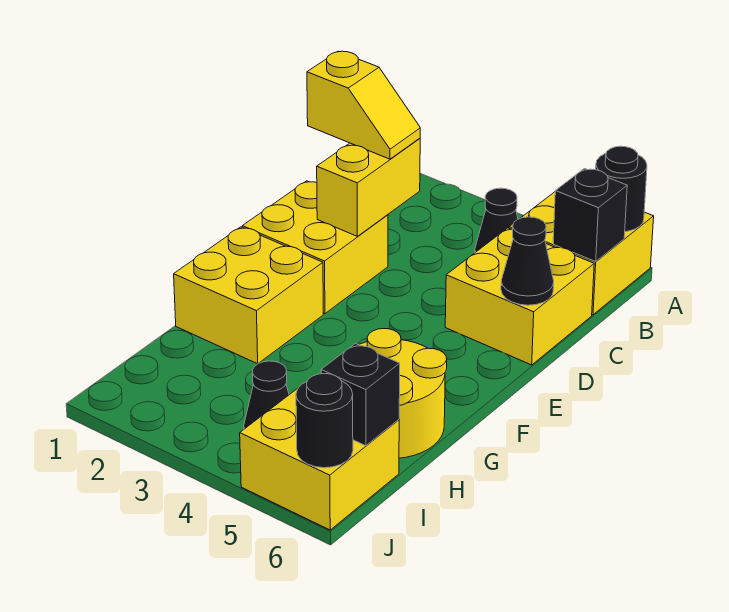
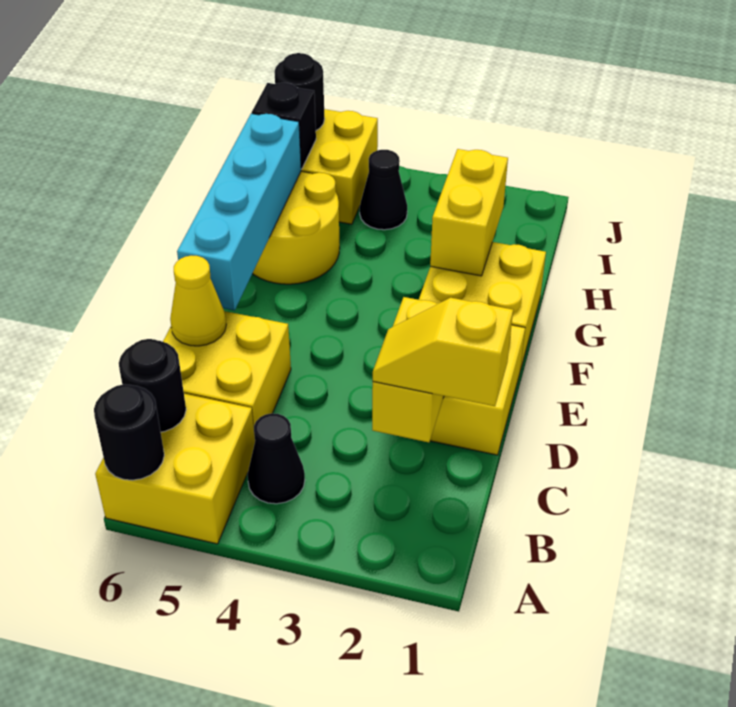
black 1x1 brick [553,169,627,261] -> black 1x1 round brick [119,339,186,432]
black 1x1 cone [501,217,554,305] -> yellow 1x1 cone [170,255,226,346]
none -> cyan 1x4 brick [177,113,301,311]
none -> yellow 1x2 brick [430,149,508,276]

